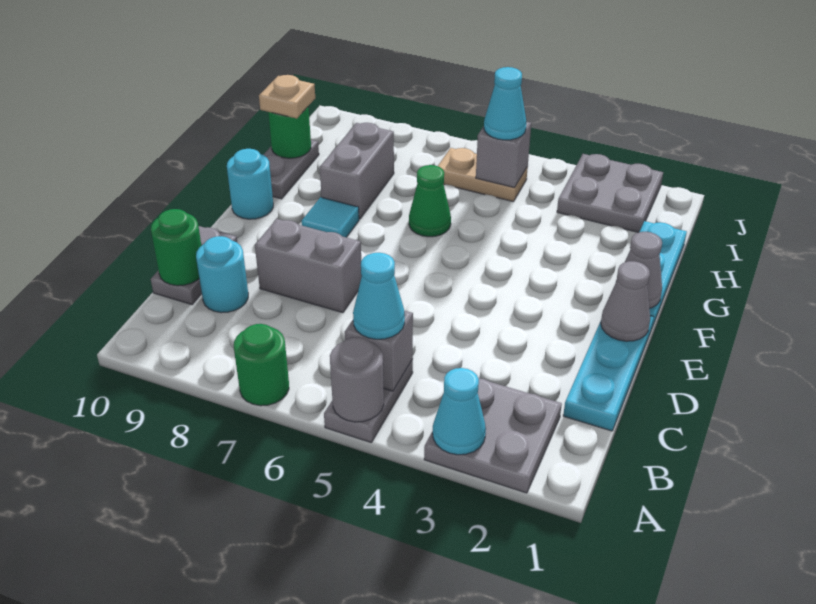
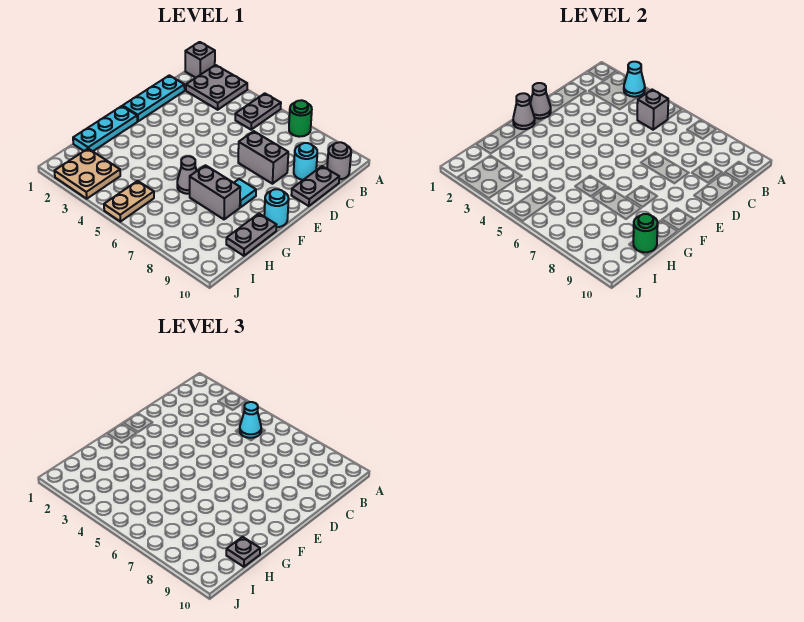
grey 1x1 round brick [330,337,384,422] -> grey 1x1 round brick moved to [327,142,351,179]
green 1x1 round brick [151,209,201,286] -> none
green 1x1 cone [409,165,451,237] -> grey 1x1 cone [177,156,197,194]
grey 1x2 brick [320,123,394,219] -> grey 1x2 brick turned to [190,165,240,219]
tan 1x1 plate [259,75,315,119] -> grey 1x1 plate [226,537,260,567]
grey 2x2 plate [557,154,663,233] -> tan 2x2 plate [54,149,120,199]
tan 1x2 plate [438,148,528,202] -> tan 1x2 plate turned to [104,181,154,222]
grey 1x1 brick [476,122,531,188] -> grey 1x1 brick moved to [185,42,215,78]
cyan 1x1 cone [484,67,526,140] -> none

